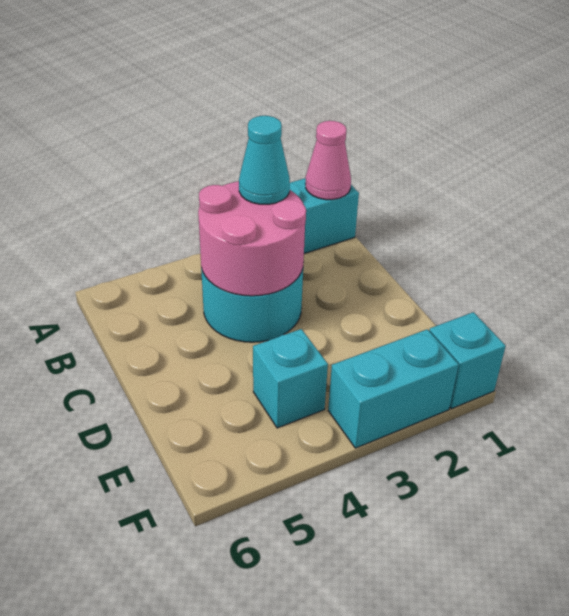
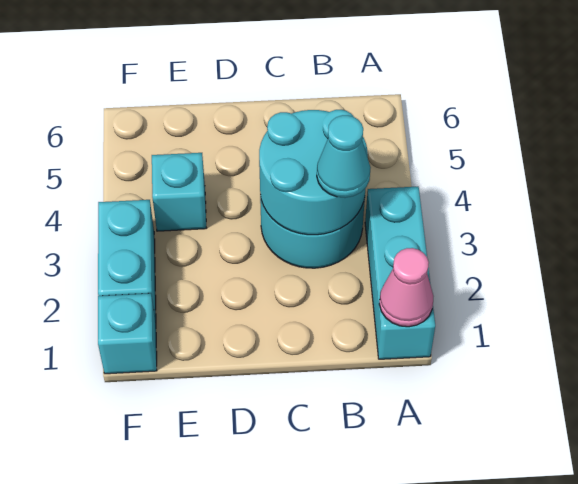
pink 2x2 round brick [198,181,306,296] -> cyan 2x2 round brick [259,110,368,235]

